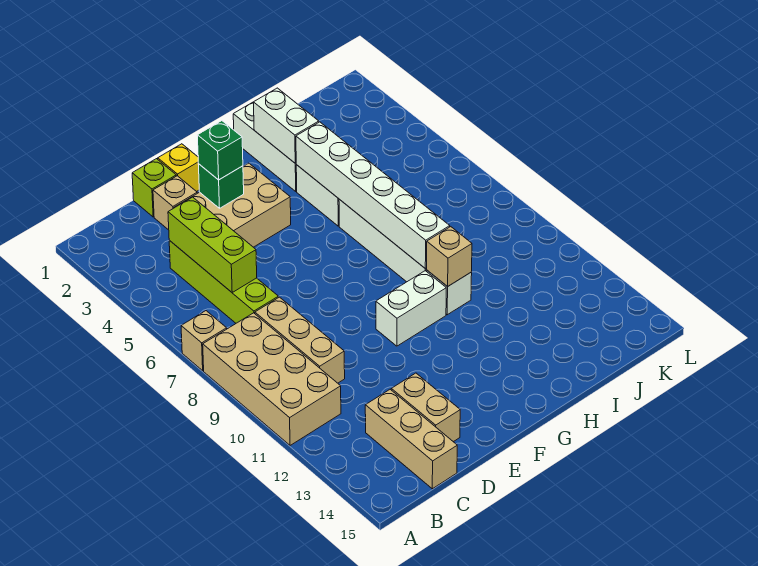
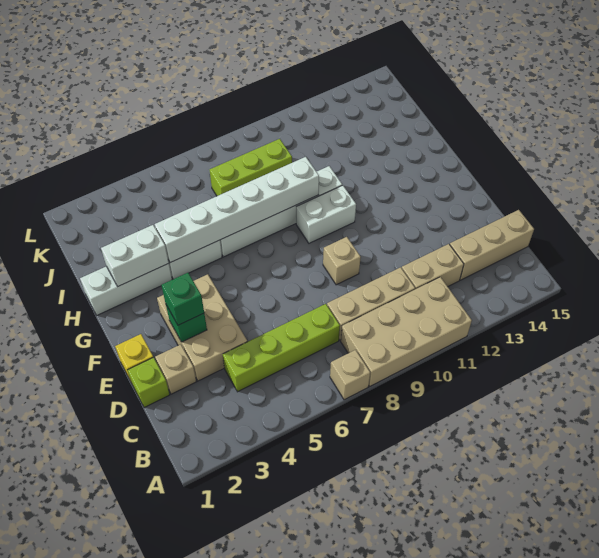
lime 1x3 brick [168,197,257,292] -> lime 1x3 brick moved to [210,139,292,196]
tan 1x2 brick [391,373,460,442] -> tan 1x2 brick moved to [402,244,464,289]
white 1x2 brick [376,271,446,346] -> white 1x2 brick turned to [296,185,356,243]
tan 1x1 brick [427,227,472,287] -> tan 1x1 brick moved to [323,237,361,285]

